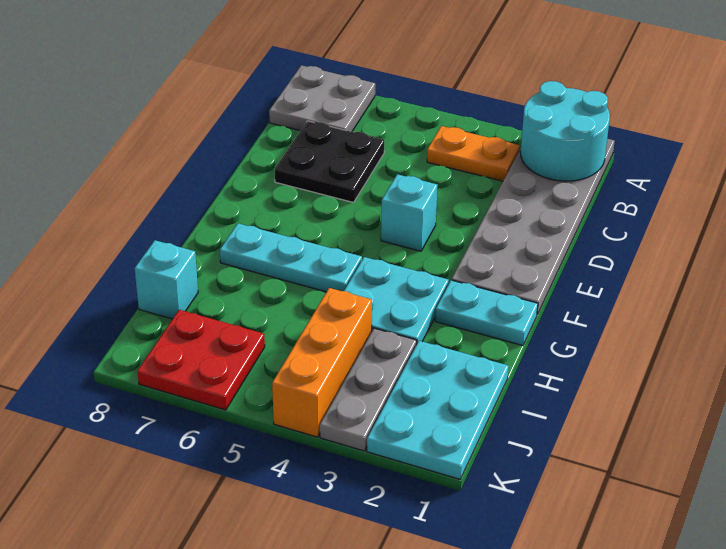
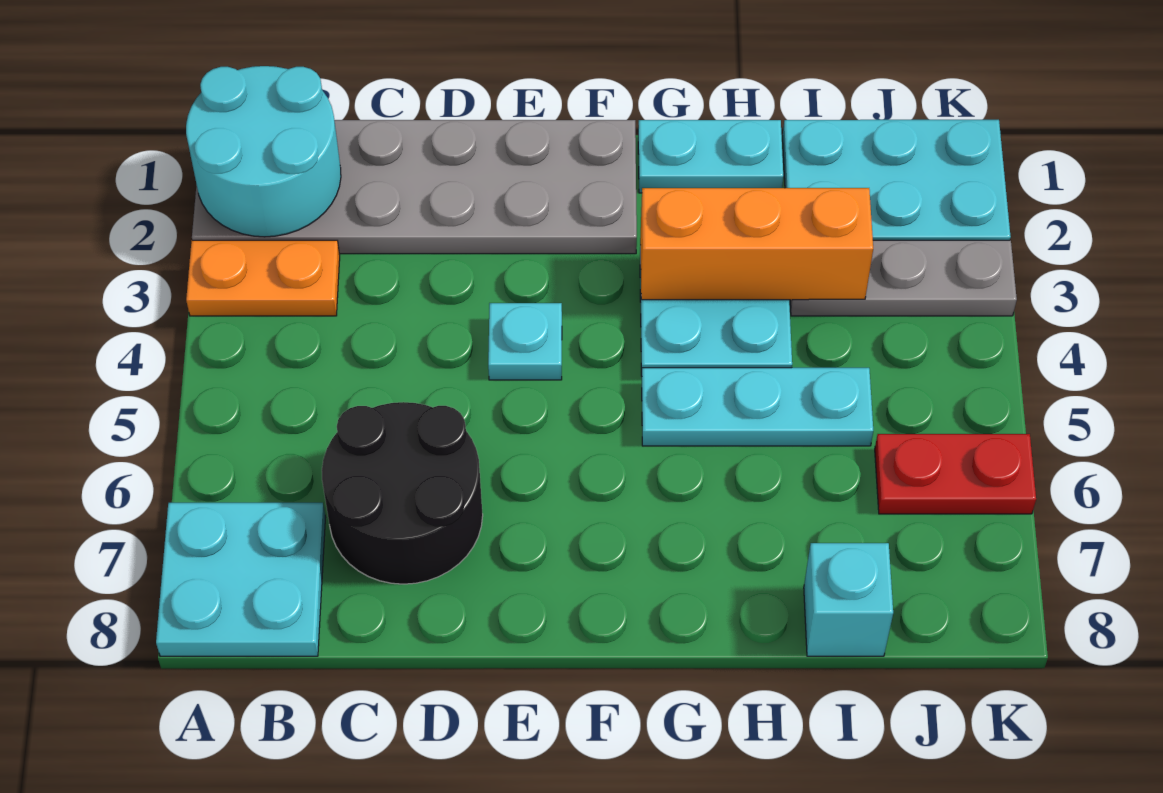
grey 2x2 plate [269,65,375,132] -> cyan 2x2 plate [156,503,325,656]
orange 1x2 plate [427,126,520,181] -> orange 1x2 plate turned to [186,240,340,316]
black 2x2 plate [275,121,384,202] -> black 2x2 round brick [322,402,483,584]
cyan 1x1 brick [381,174,437,251] -> cyan 1x1 plate [488,303,562,380]
cyan 1x2 plate [435,280,538,346] -> cyan 1x2 plate turned to [638,120,783,193]
cyan 1x3 plate [220,223,362,292] -> cyan 1x3 plate turned to [642,368,873,446]
orange 1x3 brick [272,288,372,437] -> orange 1x3 brick moved to [640,188,873,300]
red 2x2 plate [137,310,265,410] -> red 1x2 plate [875,434,1036,514]

